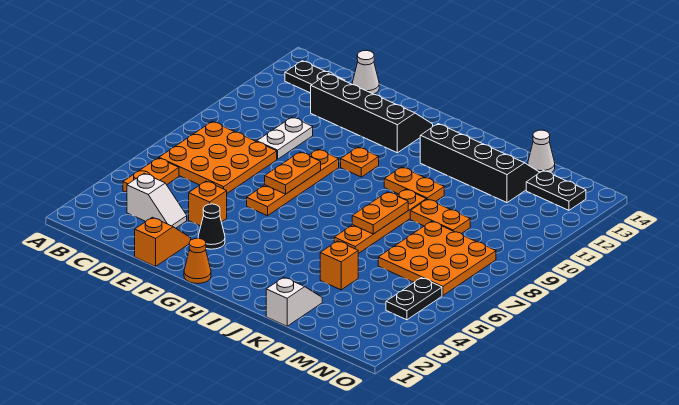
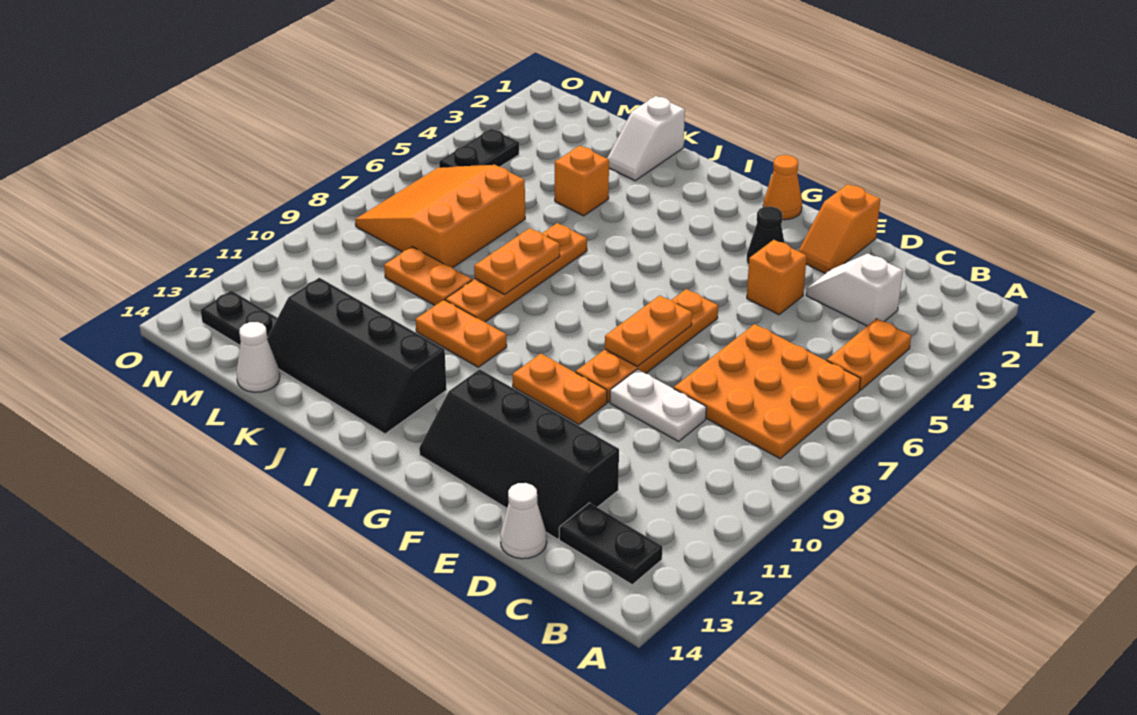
white 1x2 plate [257,117,313,159] -> white 1x2 plate turned to [610,369,706,441]
orange 1x1 plate [341,147,379,177] -> orange 1x2 plate [513,354,607,425]
orange 3x3 plate [378,221,496,295] -> orange 3x3 slope [355,165,525,268]

